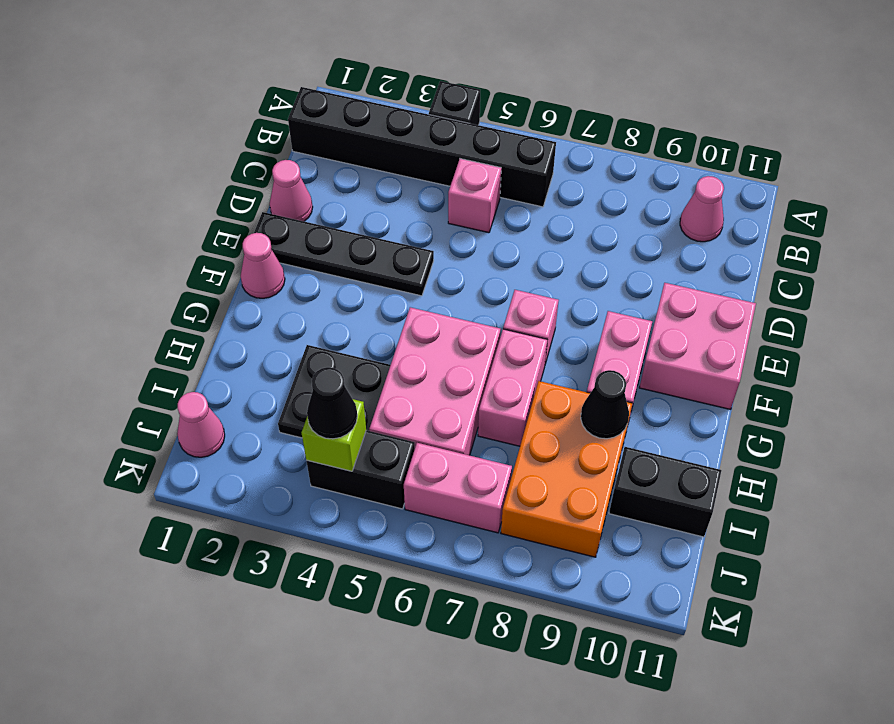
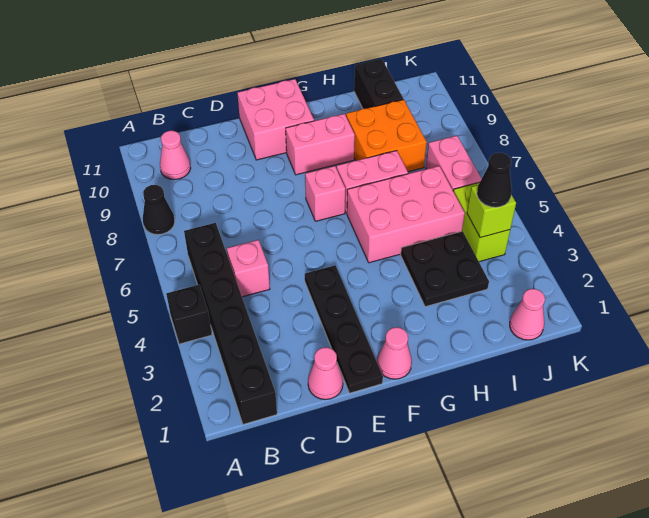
orange 2x3 brick [501,381,632,557] -> orange 2x2 brick [346,99,427,172]
black 1x1 cone [581,370,629,439] -> black 1x1 cone moved to [143,185,175,235]
black 1x2 brick [306,430,415,509] -> lime 1x2 brick [453,183,510,262]

